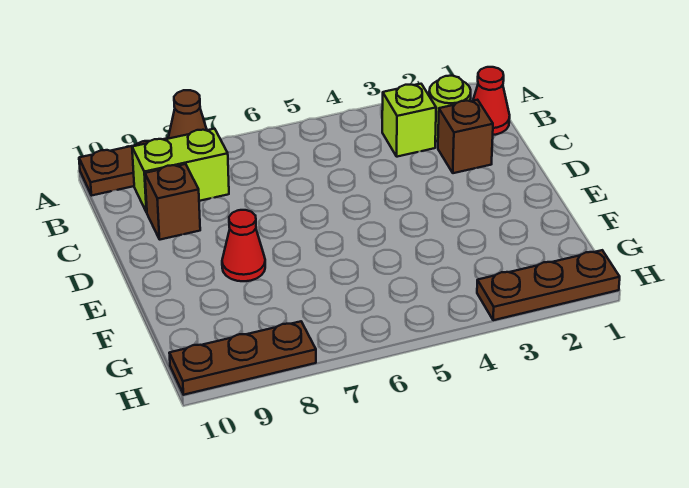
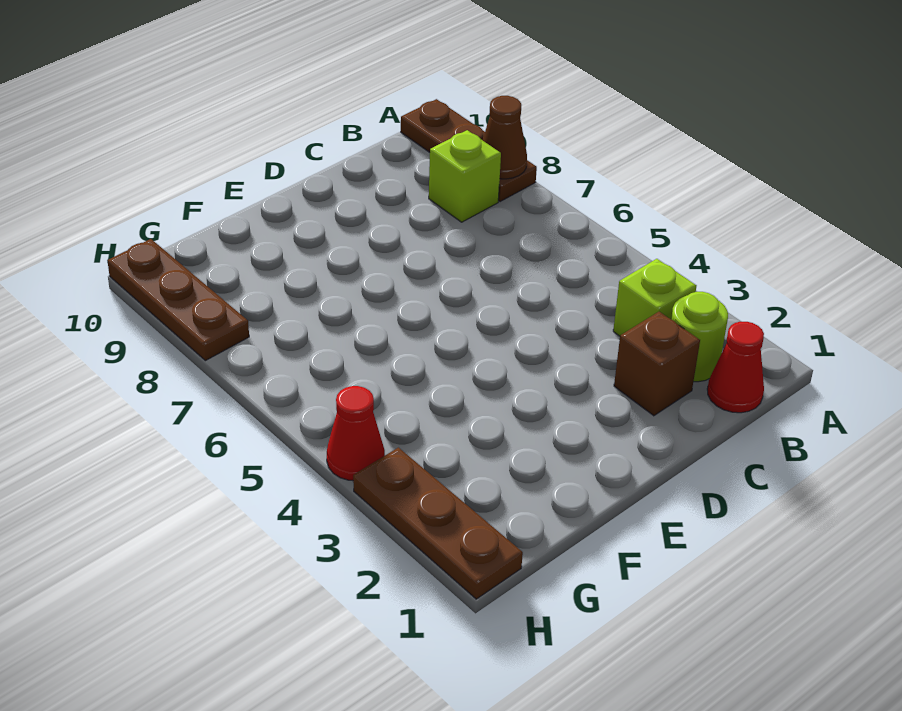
lime 1x2 brick [132,129,229,212] -> lime 1x1 brick [429,130,501,222]
brown 1x1 brick [145,164,200,240] -> none
red 1x1 cone [222,210,265,281] -> red 1x1 cone moved to [327,386,385,481]

